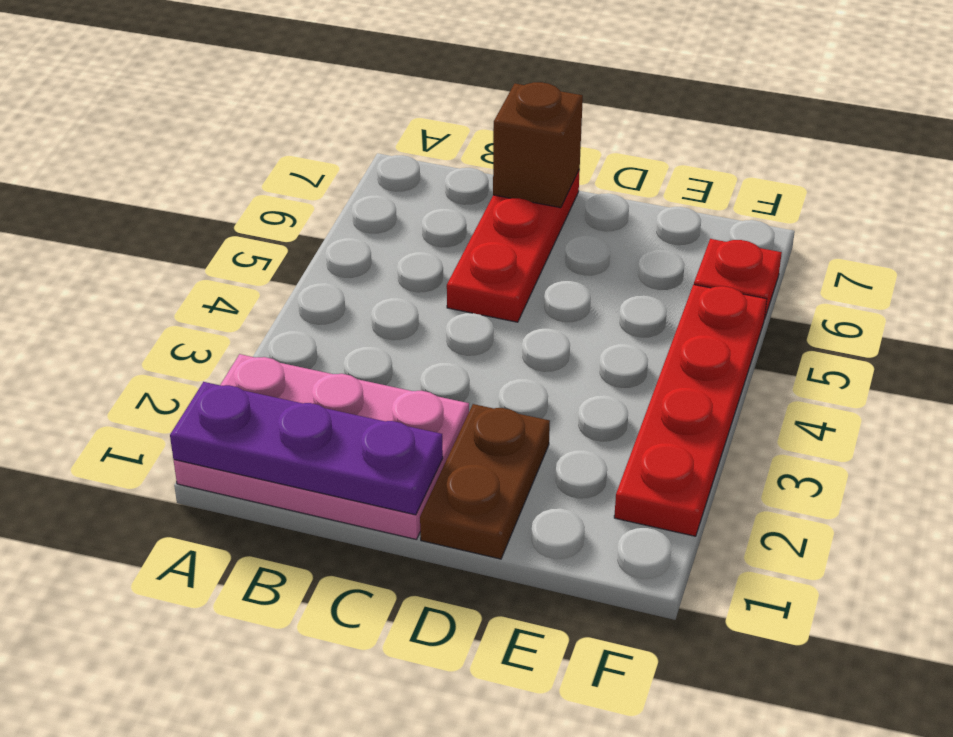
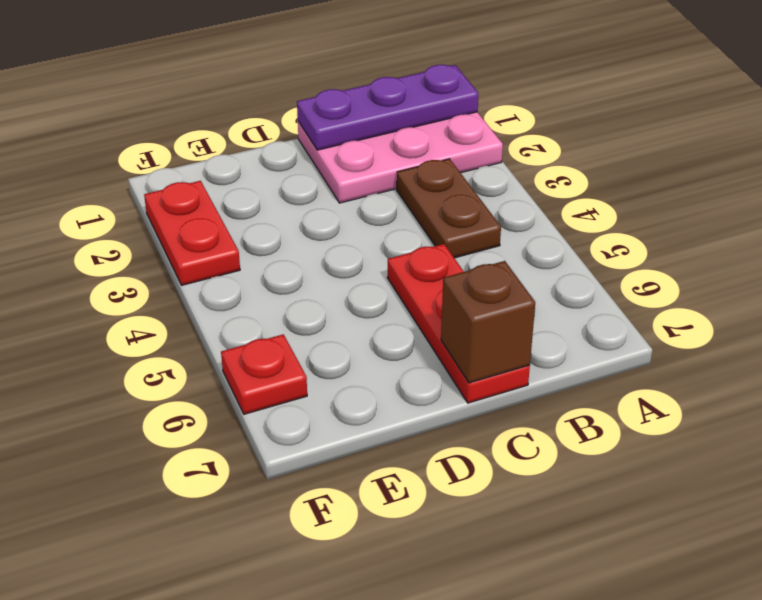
brown 1x2 plate [420,404,550,559] -> brown 1x2 plate moved to [397,159,501,258]
red 1x4 plate [614,285,767,536] -> red 1x2 plate [144,181,240,285]

